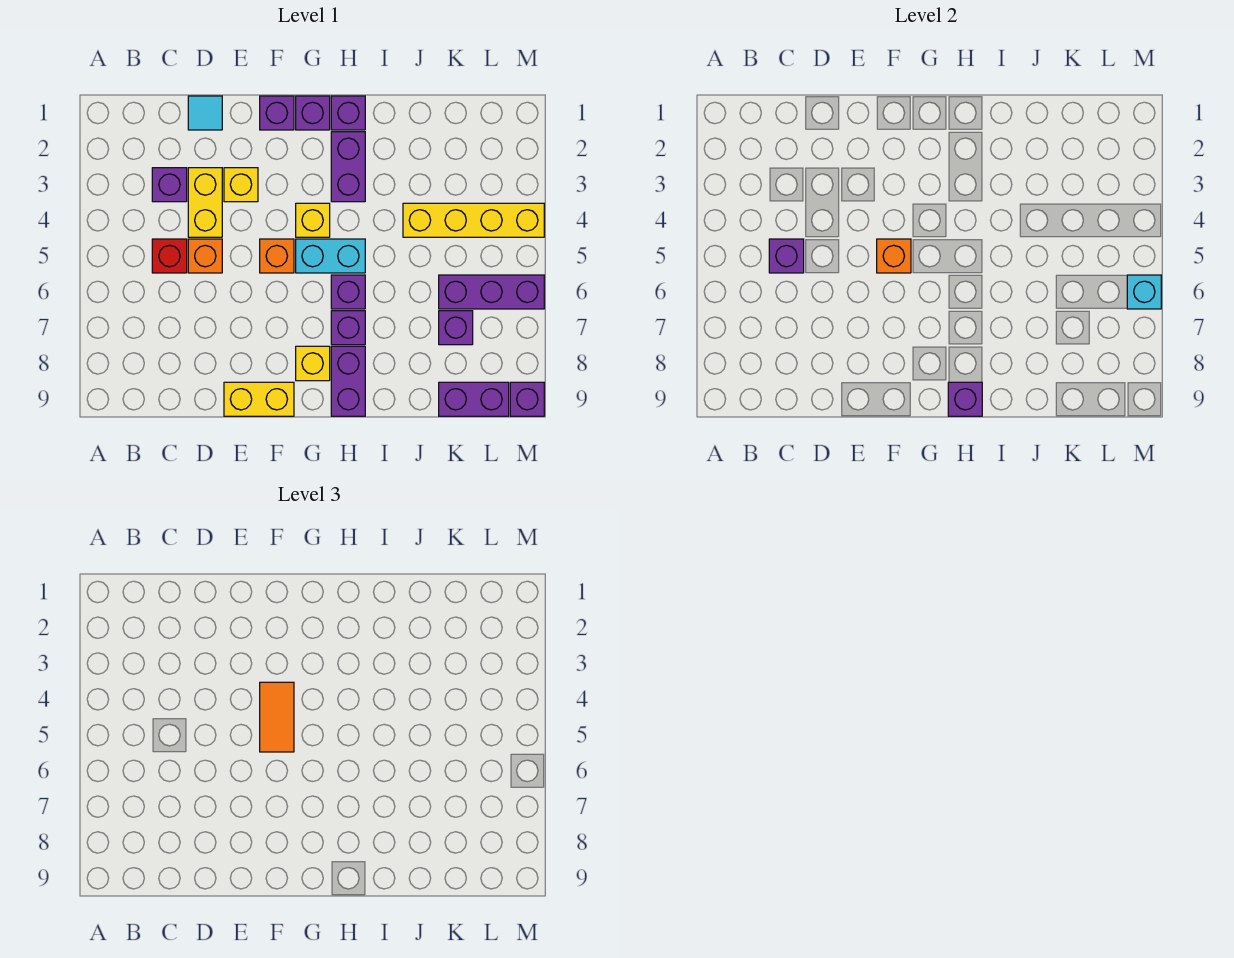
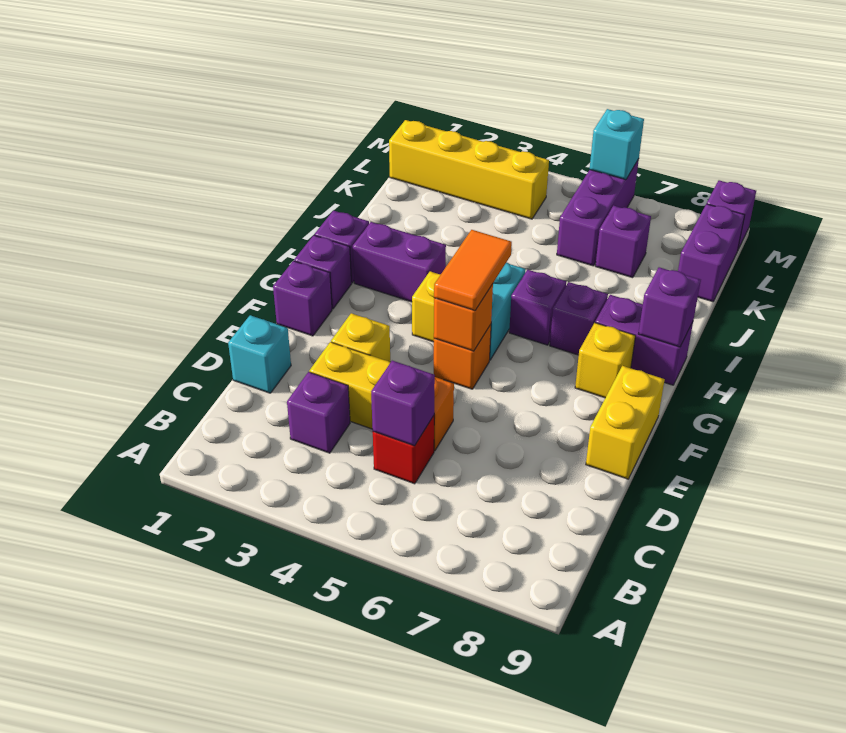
cyan 1x1 tile [188,96,222,130] -> cyan 1x1 brick [228,315,291,393]
orange 1x2 tile [260,682,294,752] -> orange 1x2 tile turned to [434,230,512,311]
yellow 1x4 brick [403,203,544,237] -> yellow 1x4 brick turned to [389,120,549,219]

